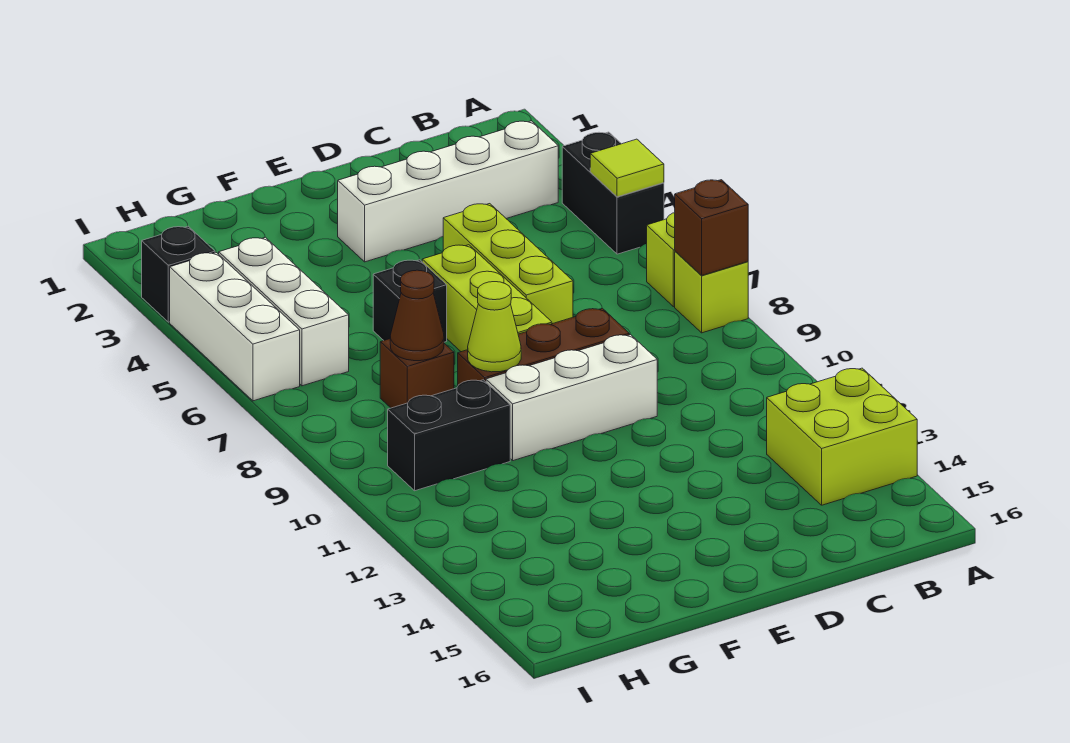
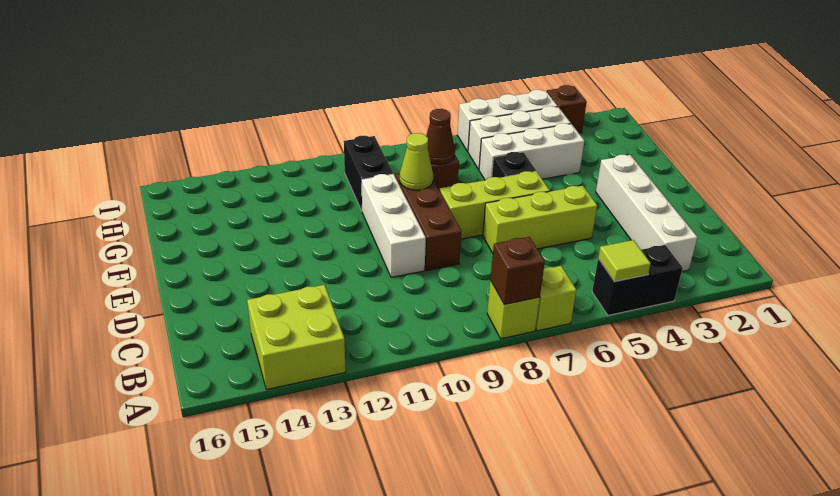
none -> white 1x3 brick [479,123,584,180]
black 1x1 brick [142,226,215,322] -> brown 1x1 brick [547,85,587,133]

